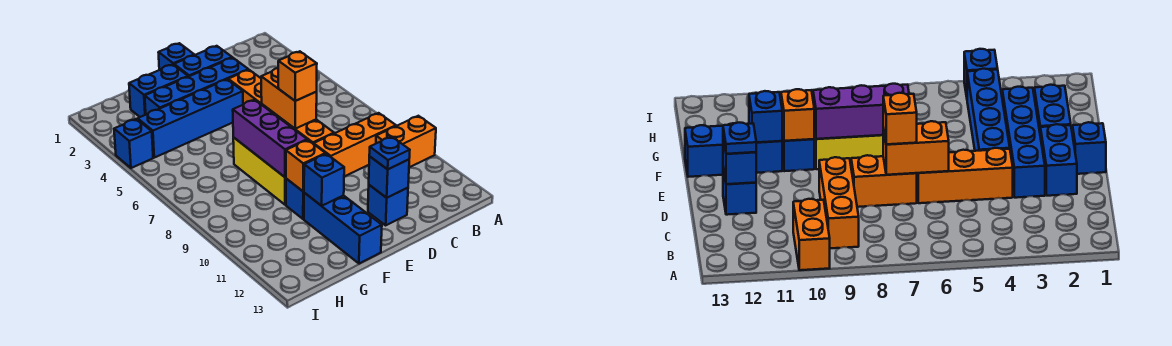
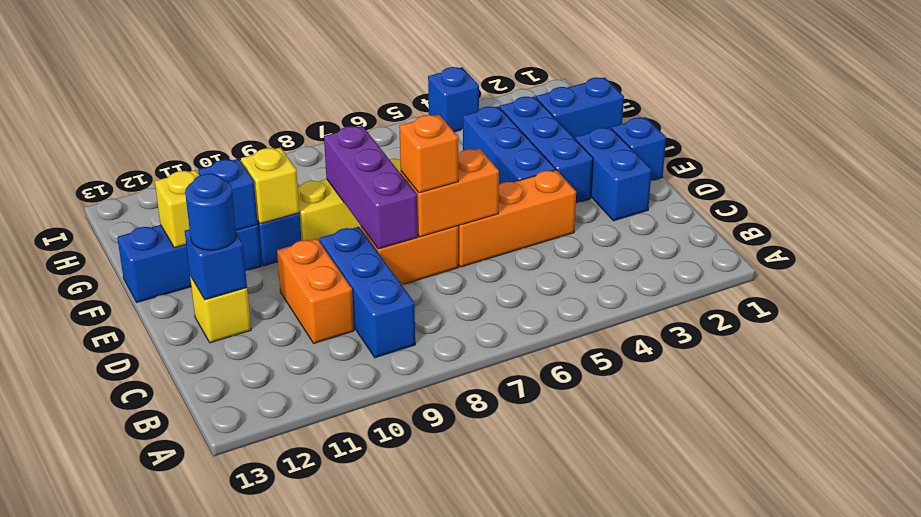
orange 1x2 brick [376,116,436,167] -> orange 1x2 brick moved to [277,239,354,344]
orange 1x3 brick [314,113,396,177] -> blue 1x3 brick [319,227,415,358]
blue 1x4 brick [145,58,248,114] -> blue 1x3 brick [499,97,593,203]
blue 1x1 brick [368,185,408,225] -> yellow 1x1 brick [190,276,251,343]
blue 1x1 plate [369,136,410,169] -> blue 1x1 round brick [185,174,236,250]
blue 1x4 brick [138,79,243,158] -> blue 1x3 brick [463,106,555,184]
blue 1x2 brick [129,65,188,117] -> blue 1x2 brick turned to [536,77,624,139]
purple 1x3 brick [233,100,307,177] -> purple 1x3 brick turned to [324,126,418,249]
orange 1x1 brick [286,140,326,191] -> yellow 1x1 brick [241,148,300,224]
none -> yellow 1x1 brick [155,170,200,248]

